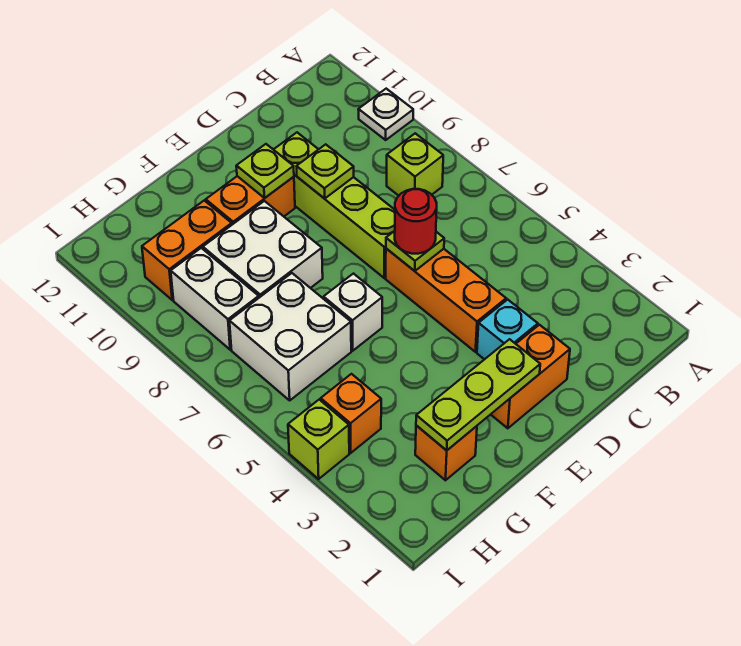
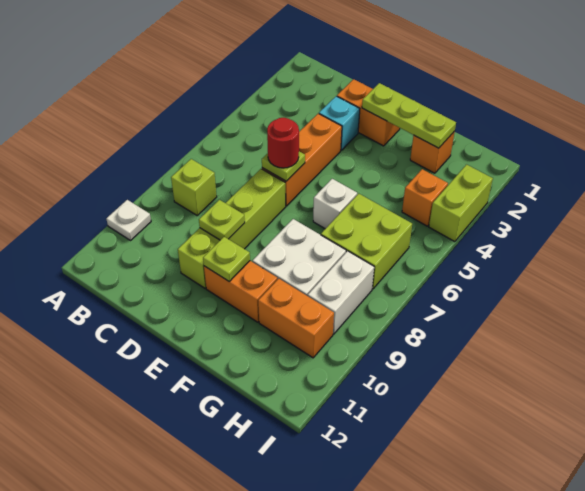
white 2x2 brick [229,273,351,400] -> lime 2x2 brick [321,194,412,289]
lime 1x1 brick [288,400,349,479] -> lime 1x2 brick [429,165,493,242]

